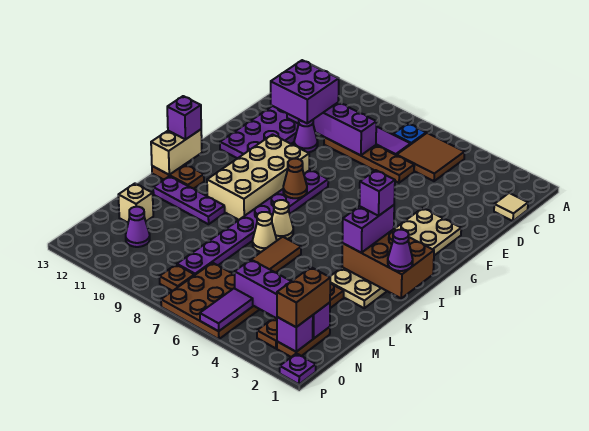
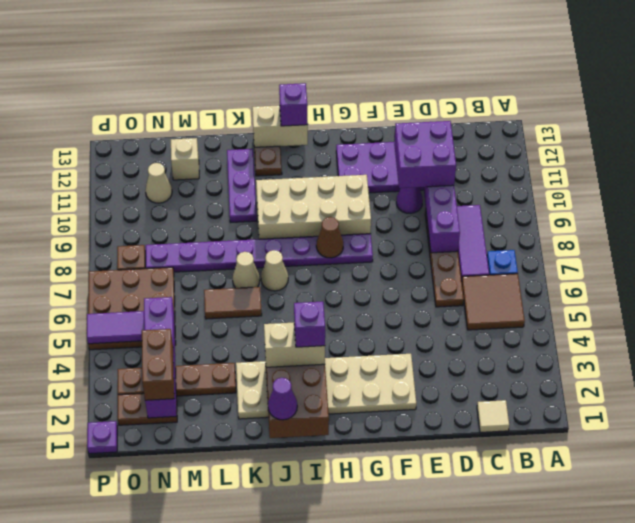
purple 1x2 brick [342,205,394,253] -> tan 1x2 brick [264,323,325,367]
brown 1x2 brick [277,267,330,327] -> brown 1x2 brick turned to [142,329,174,400]
purple 1x1 cone [126,207,150,247] -> tan 1x1 cone [145,163,172,203]
purple 1x1 brick [277,315,313,352] -> none

